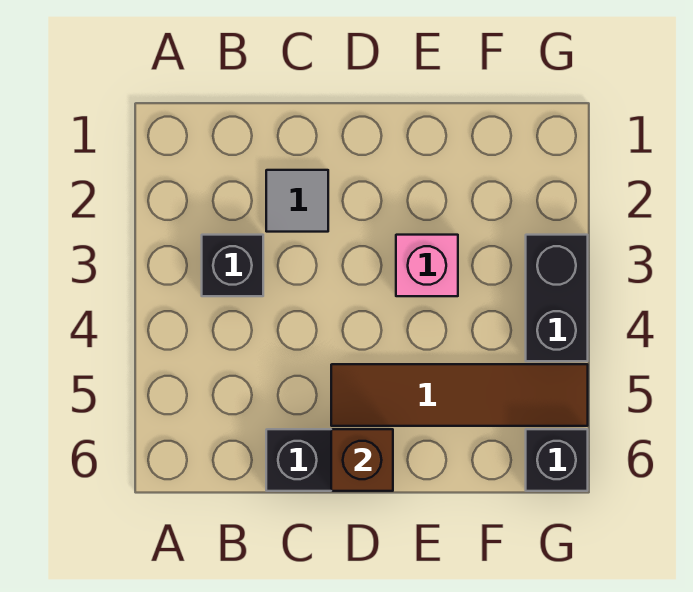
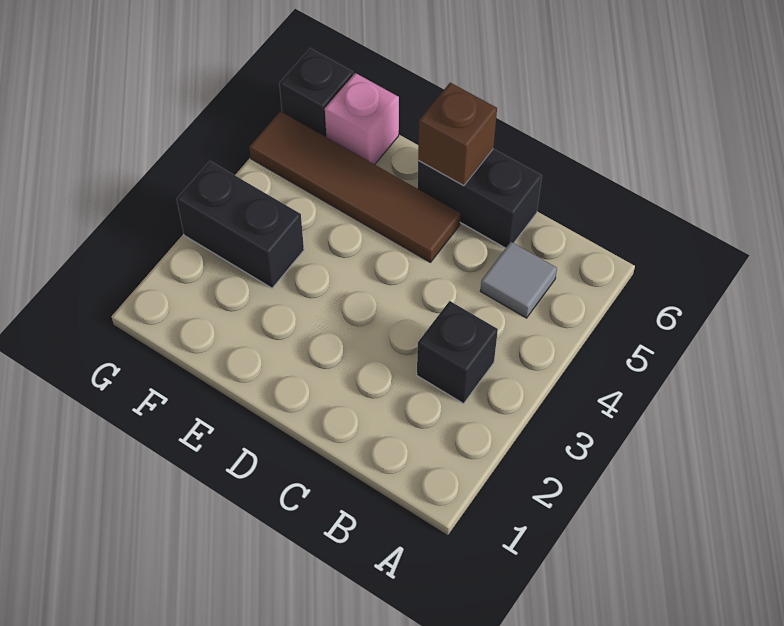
grey 1x1 tile [266,170,328,232] -> grey 1x1 tile moved to [480,242,557,318]
pink 1x1 brick [396,235,458,296] -> pink 1x1 brick moved to [325,73,399,165]
black 1x2 brick [526,235,588,361] -> black 1x2 brick turned to [177,161,304,288]

